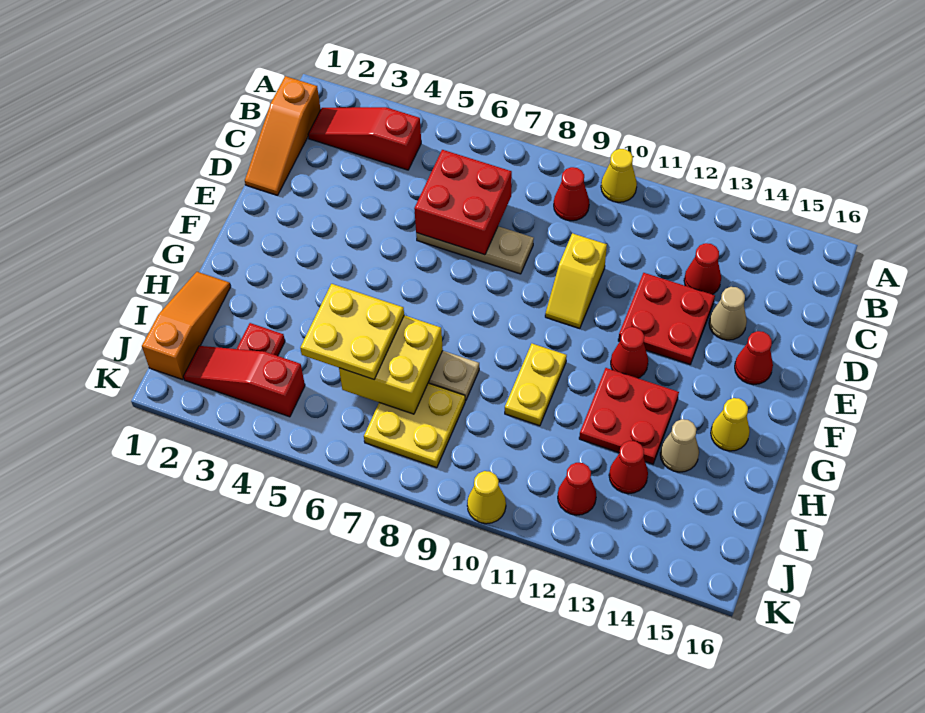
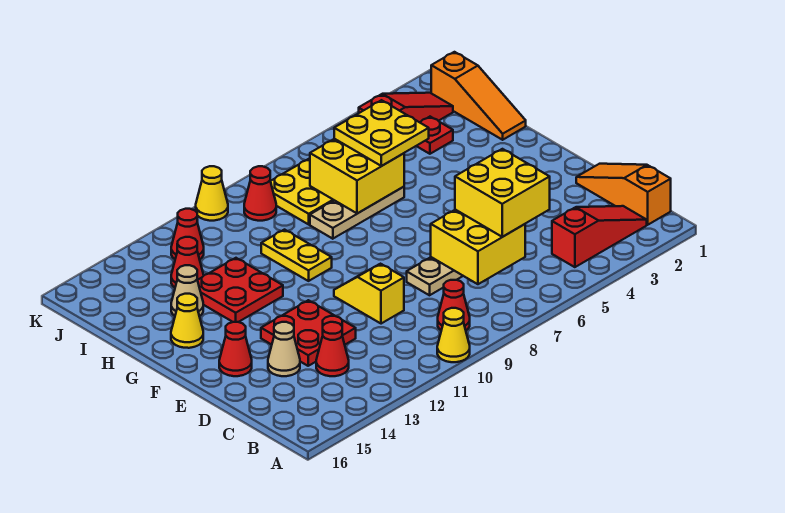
none -> yellow 2x2 brick [455,149,550,237]
red 2x2 brick [414,150,512,255] -> yellow 2x2 brick [431,210,525,284]
red 1x1 cone [611,327,648,378] -> red 1x1 cone moved to [244,166,276,221]

